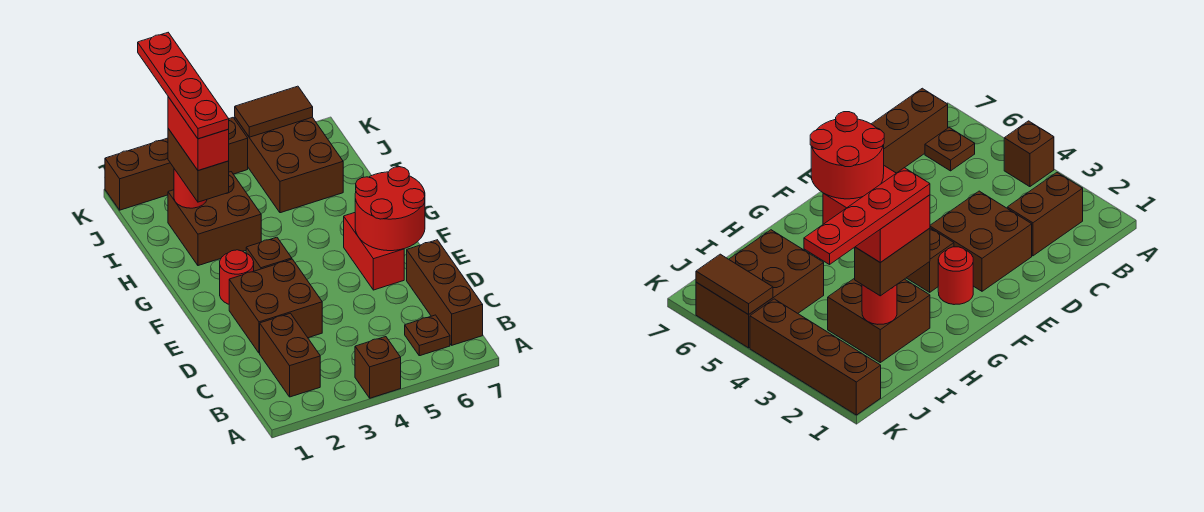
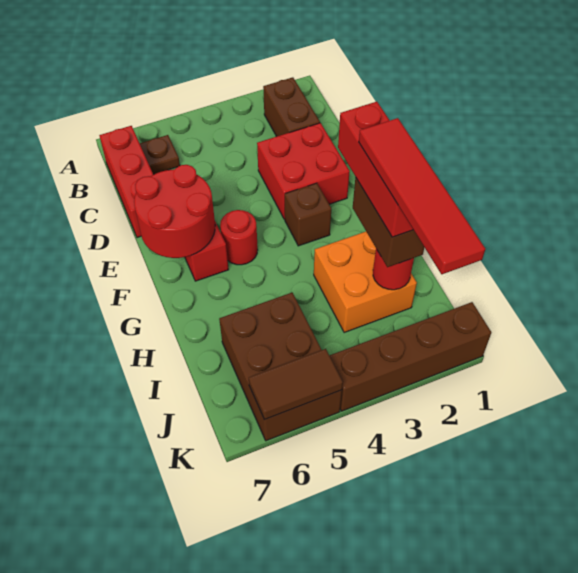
brown 1x1 brick [355,337,401,398] -> none
brown 1x3 brick [407,240,483,345] -> red 1x3 brick [99,126,154,238]
brown 2x2 brick [229,259,322,353] -> red 2x2 brick [257,123,350,219]
red 1x1 round brick [220,250,254,304] -> red 1x1 round brick moved to [220,210,258,265]
brown 2x2 brick [168,172,261,266] -> orange 2x2 brick [314,232,417,333]
red 1x2 brick [168,97,229,171] -> red 1x3 brick [338,102,413,237]
red 1x4 plate [138,33,229,139] -> red 1x4 tile [359,118,485,274]

